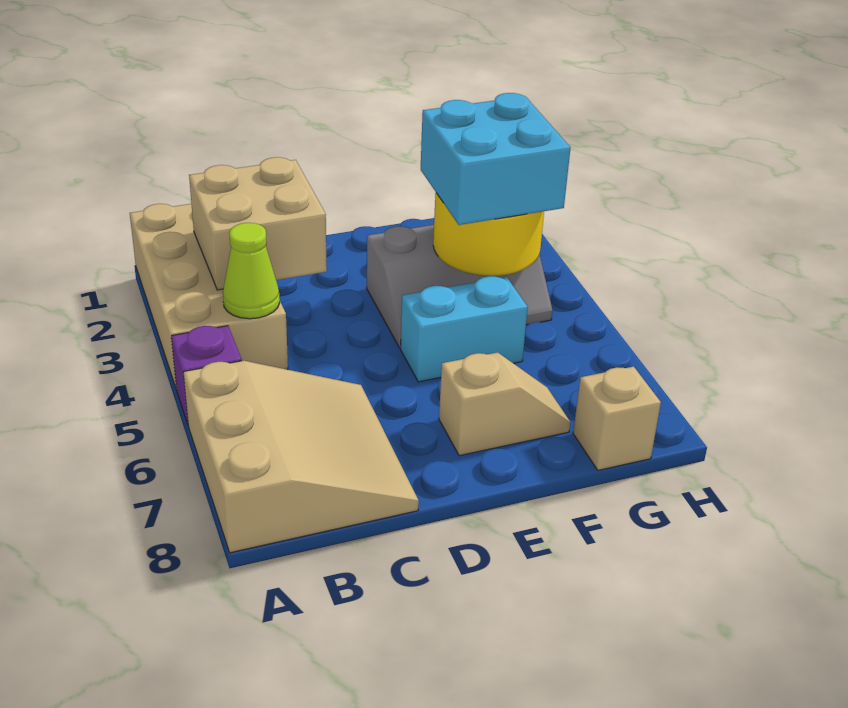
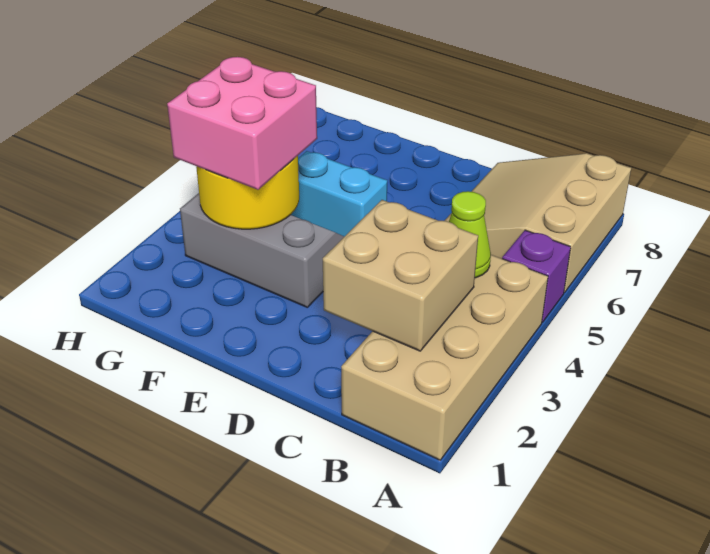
tan 1x2 slope [439,352,570,456] -> none
cyan 2x2 brick [421,93,571,225] -> pink 2x2 brick [167,57,317,190]
tan 1x1 brick [573,367,661,470] -> none

